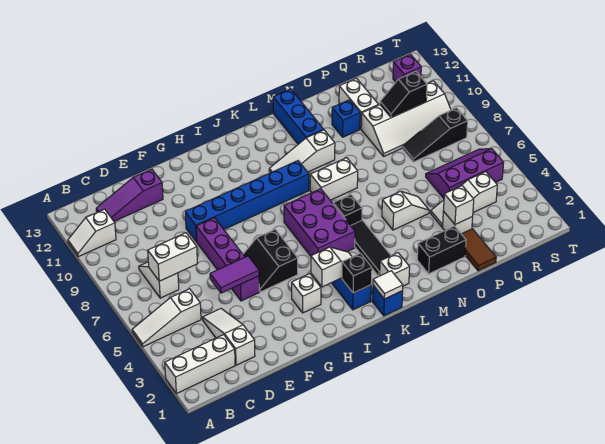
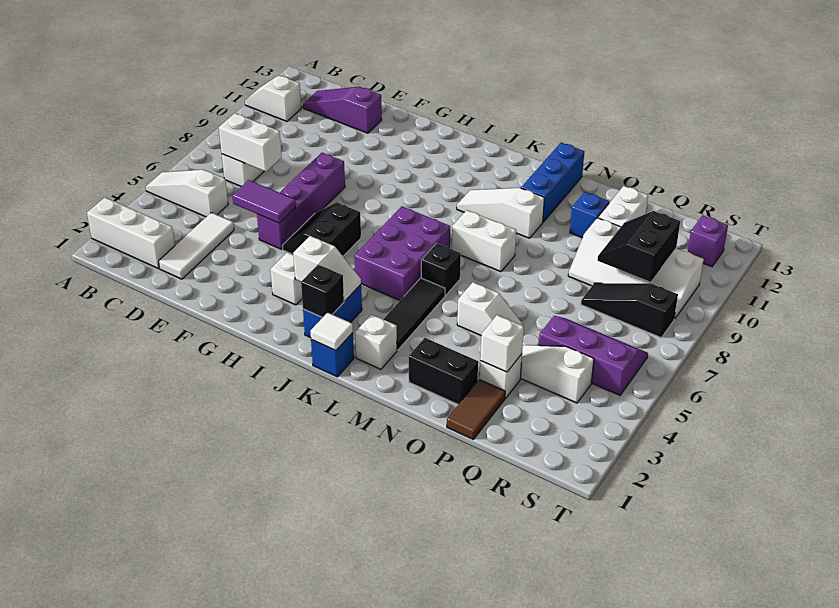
white 1x3 slope [202,309,255,365] -> white 1x3 tile [159,213,234,279]
blue 1x6 brick [185,161,309,242] -> none
black 1x2 slope [380,72,427,117] -> black 2x2 slope [598,211,680,282]

